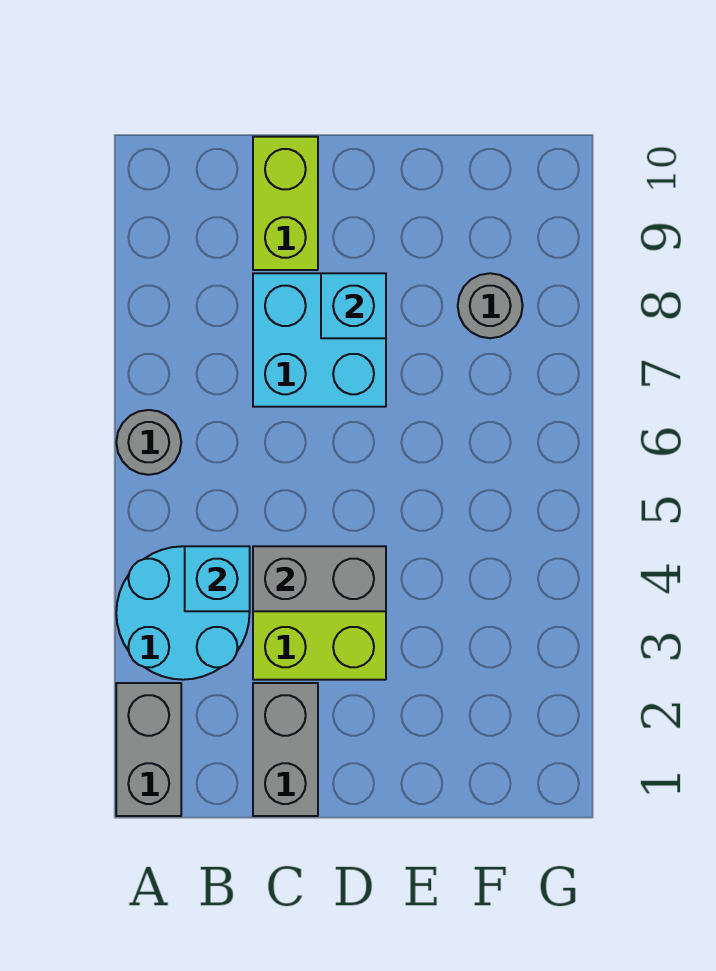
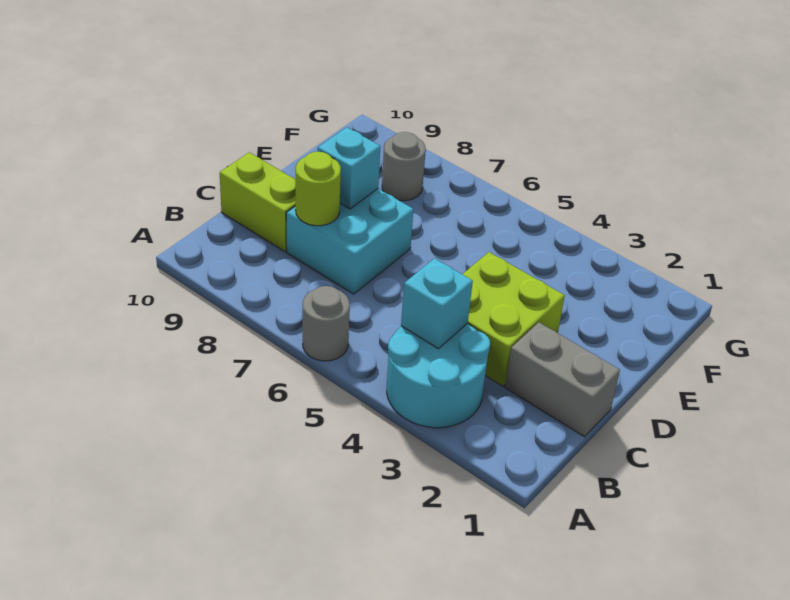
grey 1x2 brick [116,683,181,816] -> none
grey 1x2 brick [253,546,386,611] -> none
none -> lime 1x1 round brick [295,152,341,226]

